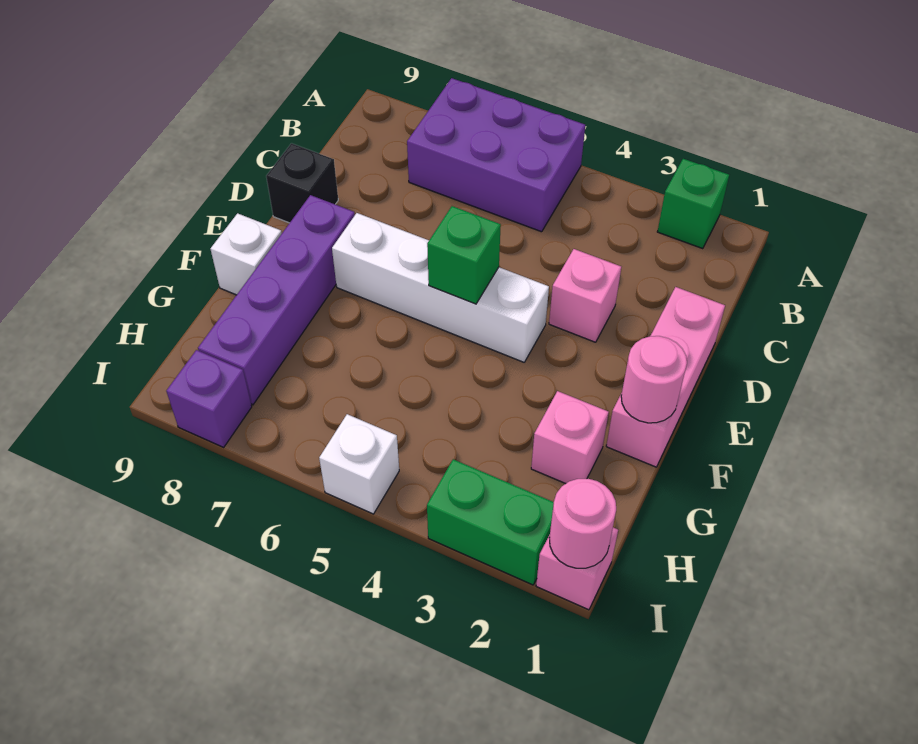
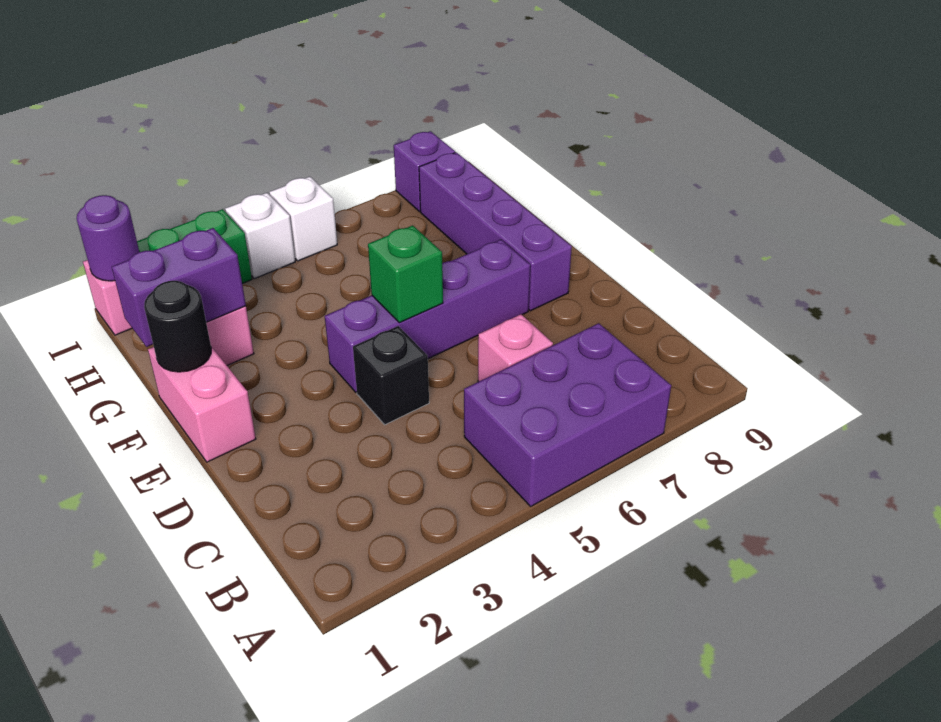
green 1x1 brick [657,159,729,249] -> none
pink 1x3 brick [606,287,725,467] -> pink 1x2 brick [148,347,256,462]
pink 1x1 brick [549,249,621,342] -> pink 1x1 brick moved to [478,314,553,382]
black 1x1 brick [266,143,338,223] -> black 1x1 brick moved to [353,326,429,425]
white 1x4 brick [332,213,549,362] -> purple 1x4 brick [325,240,530,392]
pink 1x1 round brick [621,336,687,423] -> black 1x1 round brick [144,281,211,372]
white 1x1 brick [211,213,282,295] -> white 1x1 brick moved to [225,193,295,279]
none -> purple 1x2 brick [112,228,246,347]
pink 1x1 round brick [549,479,616,568] -> purple 1x1 round brick [77,195,139,281]

